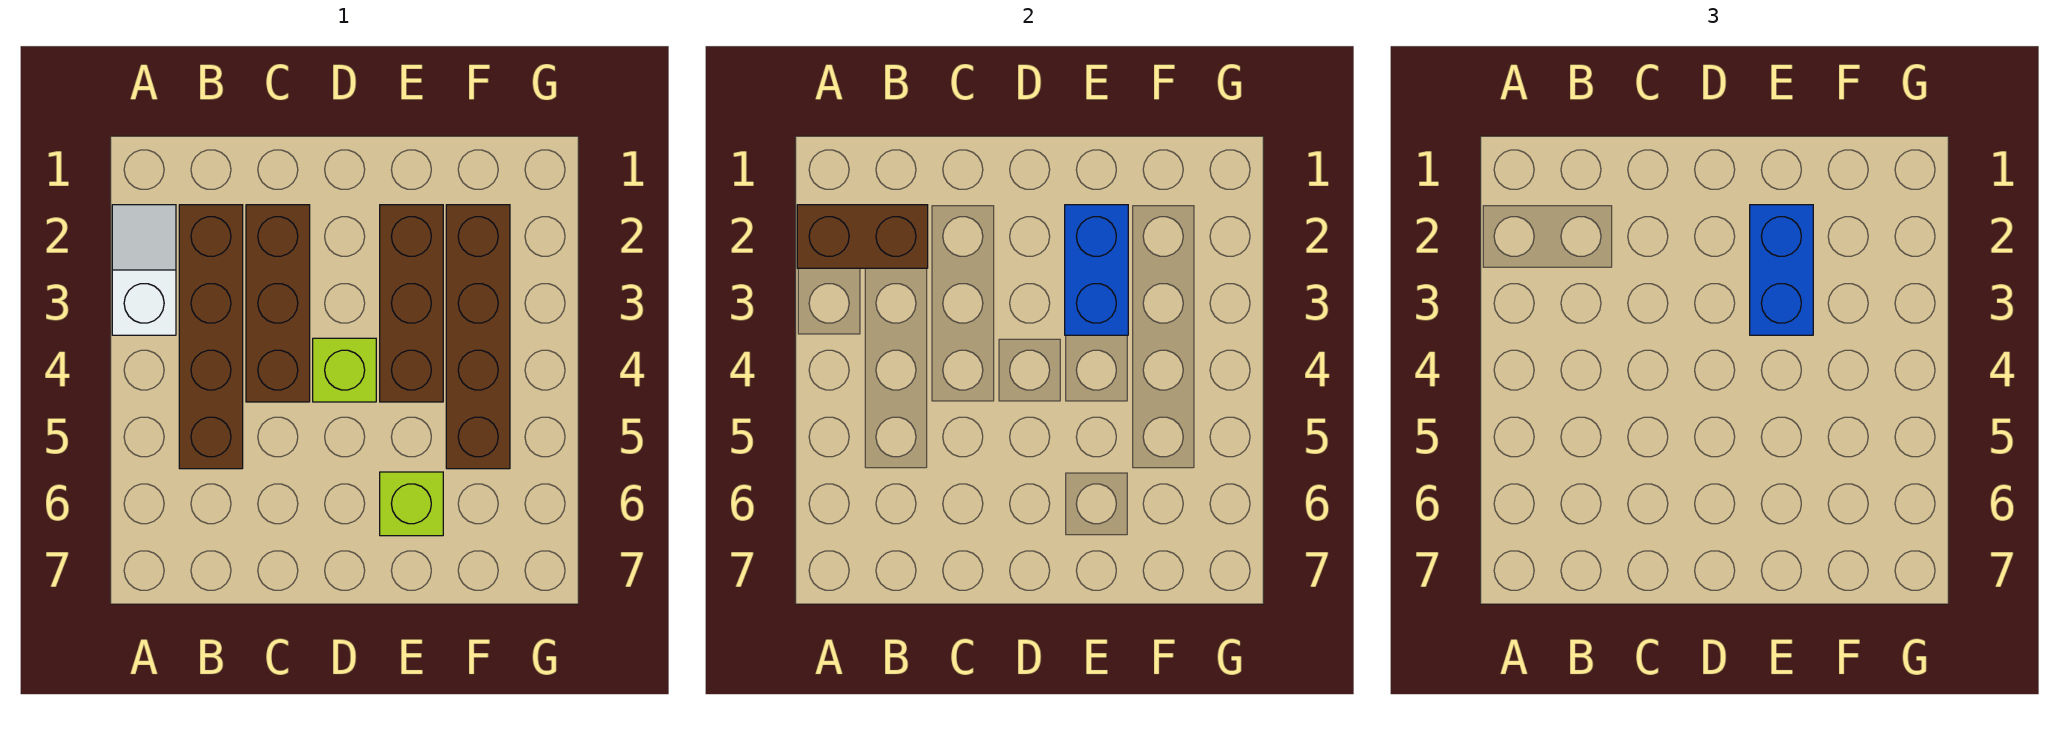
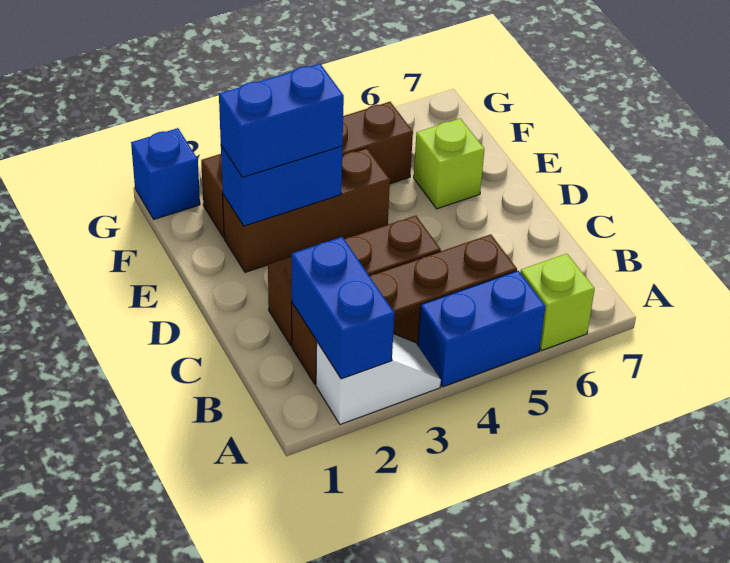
white 1x2 slope [112,205,176,335] -> white 1x2 slope turned to [316,334,441,424]
brown 1x2 brick [797,205,928,268] -> blue 1x2 brick [292,237,394,379]
none -> blue 1x2 brick [418,271,545,387]
lime 1x1 brick [313,338,376,402] -> lime 1x1 brick moved to [520,254,595,350]
none -> blue 1x1 brick [131,128,200,219]

